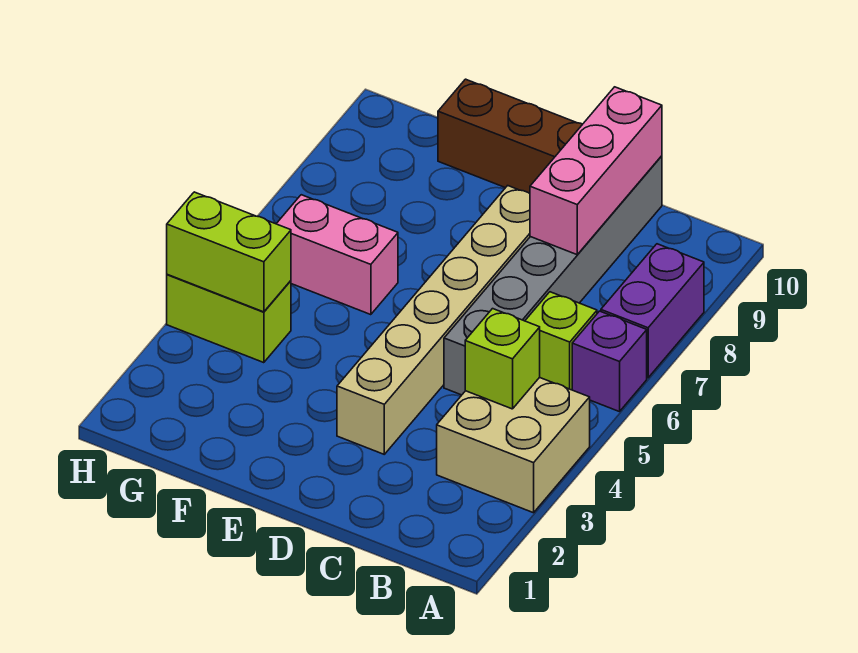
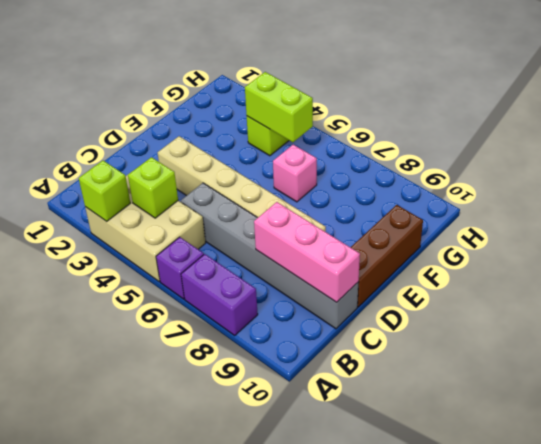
tan 2x2 brick [437,377,590,513] -> tan 2x3 brick [85,175,206,282]
lime 1x1 brick [525,292,597,390] -> lime 1x1 brick moved to [79,161,130,221]
pink 1x2 brick [276,195,398,315] -> pink 1x1 brick [273,145,317,202]
lime 1x2 brick [167,192,291,312] -> lime 1x2 brick turned to [245,72,313,142]

